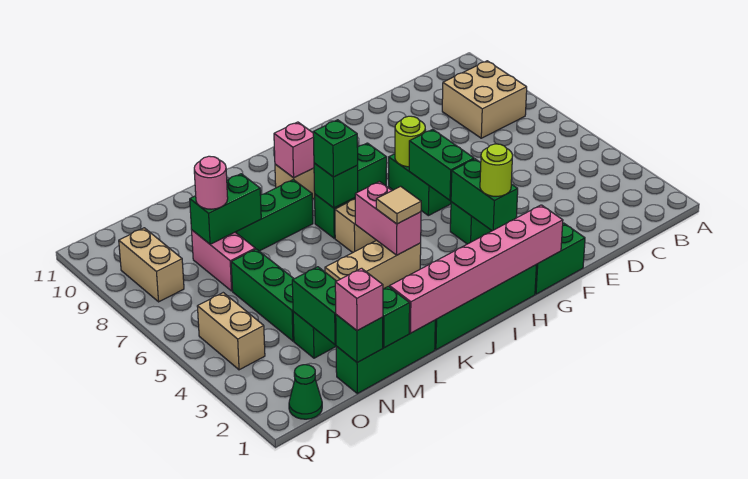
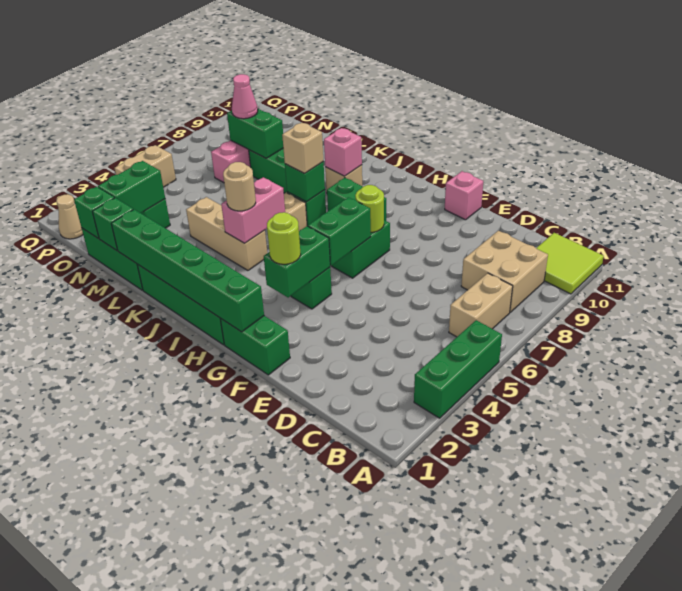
none -> lime 2x2 tile [536,233,604,294]
pink 1x6 brick [390,205,563,333] -> green 1x6 brick [111,209,264,332]
tan 1x1 tile [376,186,421,224] -> tan 1x1 round brick [223,162,256,211]
green 1x1 brick [313,120,358,177] -> tan 1x1 brick [282,122,323,173]
pink 1x1 brick [335,268,383,331] -> pink 1x1 brick moved to [445,171,483,220]
green 1x3 brick [231,249,294,341] -> green 1x3 brick moved to [414,320,502,418]
pink 1x1 round brick [194,156,228,209] -> pink 1x1 cone [232,74,258,119]
green 1x1 cone [289,365,322,419] -> tan 1x1 cone [56,194,83,239]
tan 1x2 brick [119,228,184,302] -> tan 1x2 brick moved to [449,273,513,337]

